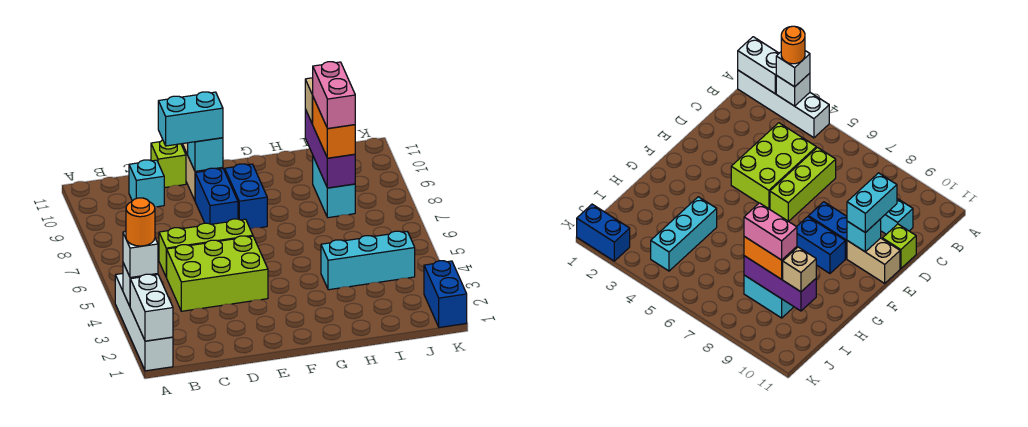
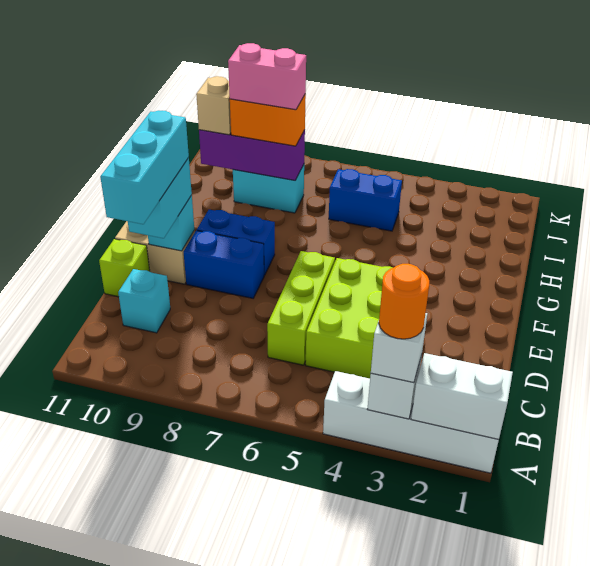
cyan 1x3 brick [321,231,415,290] -> cyan 1x3 brick moved to [100,111,189,224]
blue 1x2 brick [424,261,467,327] -> blue 1x2 brick moved to [329,169,402,231]

